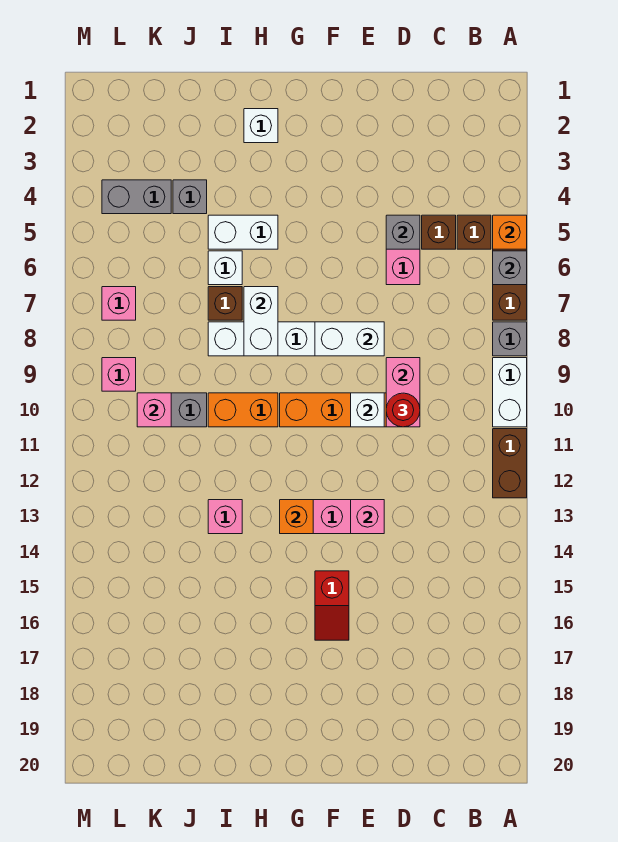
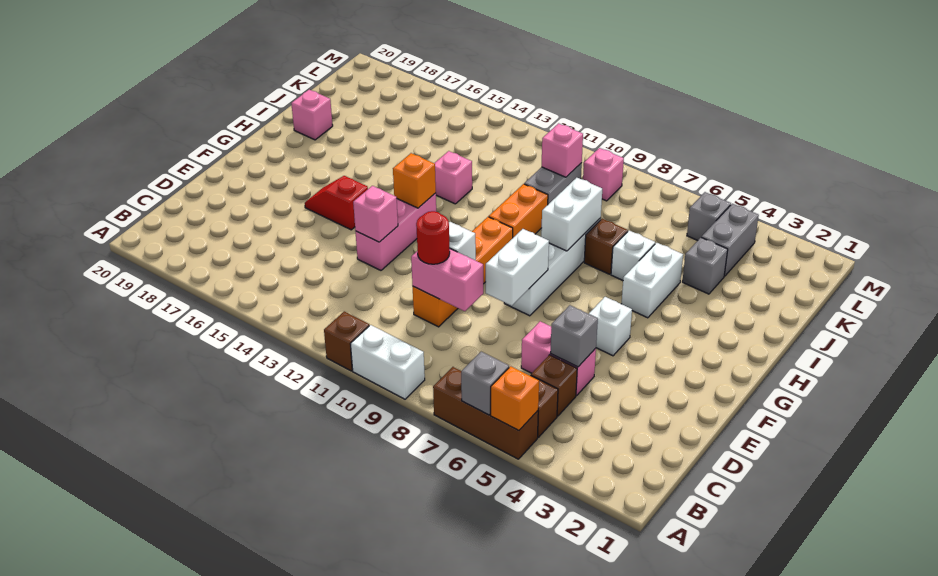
grey 1x1 brick [493,322,527,356] -> grey 1x1 brick moved to [687,192,731,241]
brown 1x2 brick [493,429,527,498] -> brown 1x1 brick [324,311,369,371]
white 1x1 brick [244,109,278,143] -> white 1x1 brick moved to [589,297,632,356]
white 1x2 brick [244,287,278,356] -> white 1x2 brick turned to [541,178,602,251]
pink 1x1 brick [102,287,136,320] -> pink 1x1 brick moved to [291,90,333,140]

